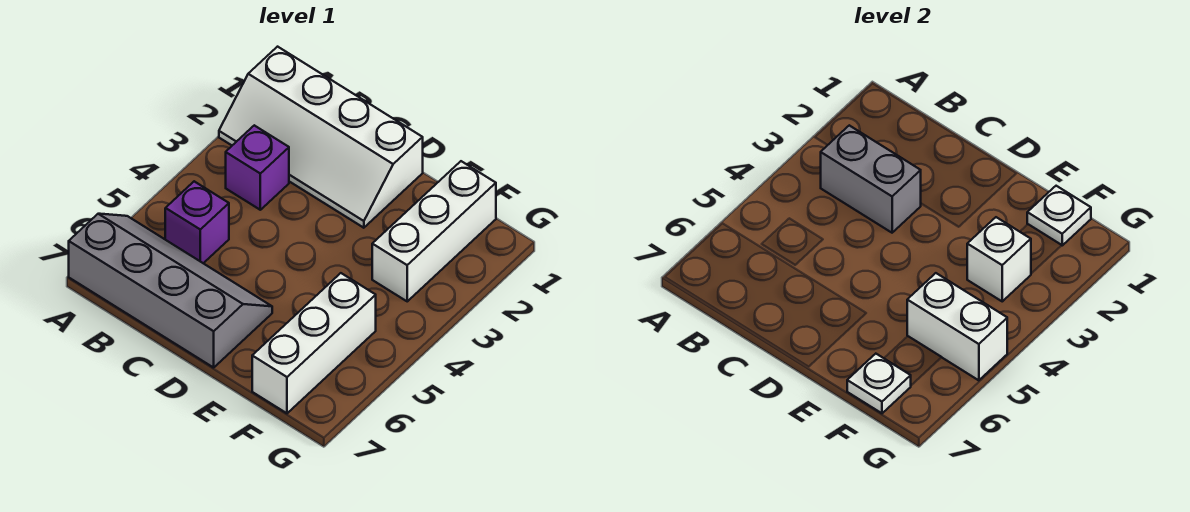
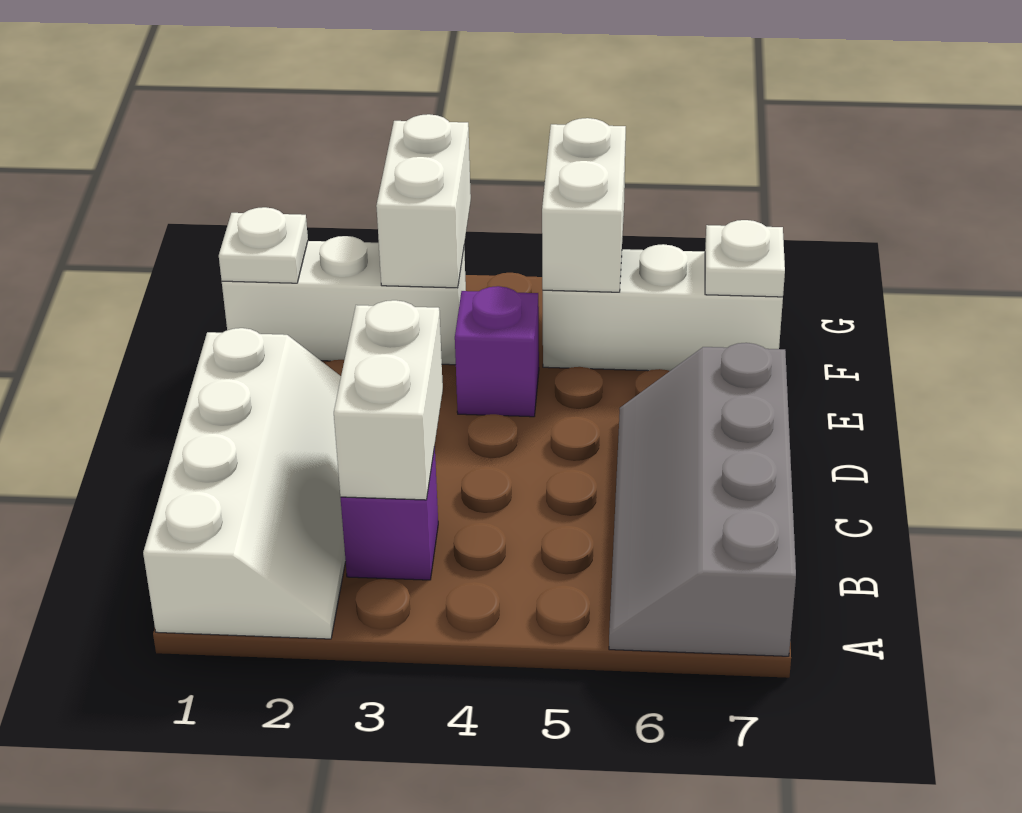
grey 1x2 brick [821,125,921,233] -> white 1x2 brick [334,300,443,500]
purple 1x1 brick [165,181,229,263] -> purple 1x1 brick moved to [455,286,539,417]
white 1x1 brick [967,217,1031,301] -> white 1x2 brick [376,114,471,288]

